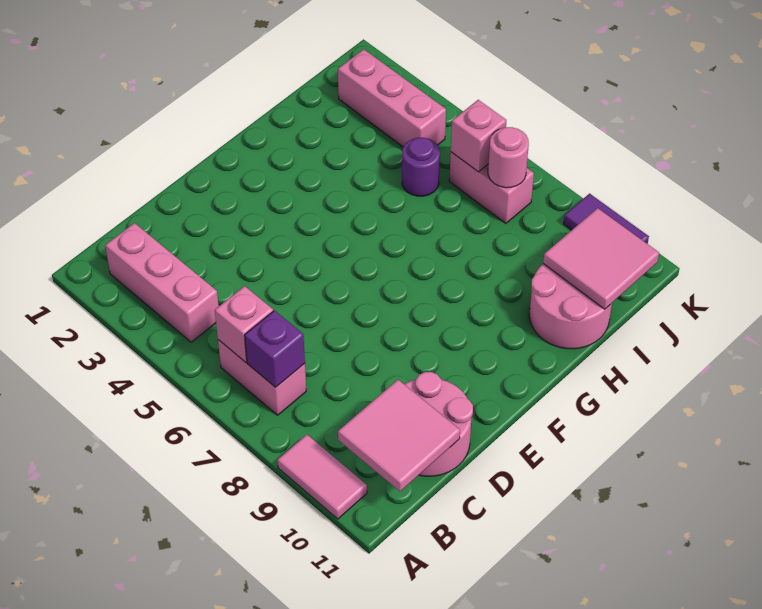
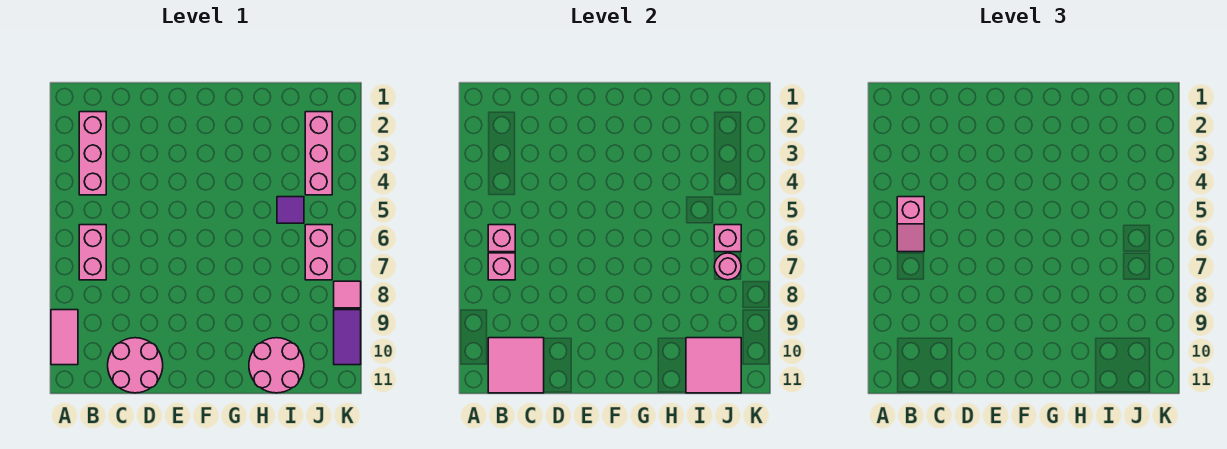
none -> pink 1x2 slope [897,197,924,252]
purple 1x1 brick [245,311,305,387] -> pink 1x1 brick [488,253,515,280]
purple 1x1 round brick [402,138,440,196] -> purple 1x1 tile [277,197,304,223]
none -> pink 1x1 tile [334,281,361,308]

